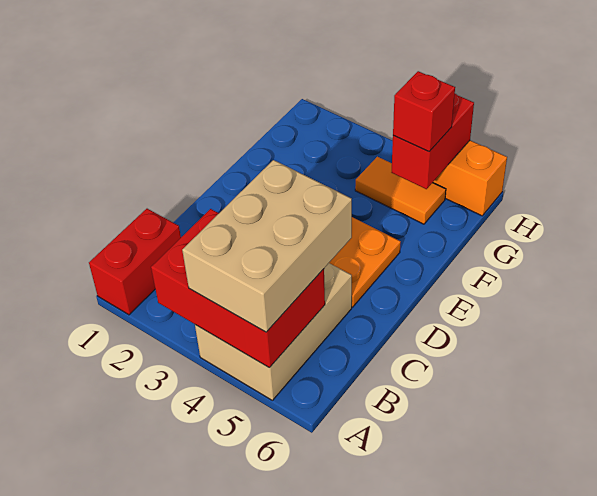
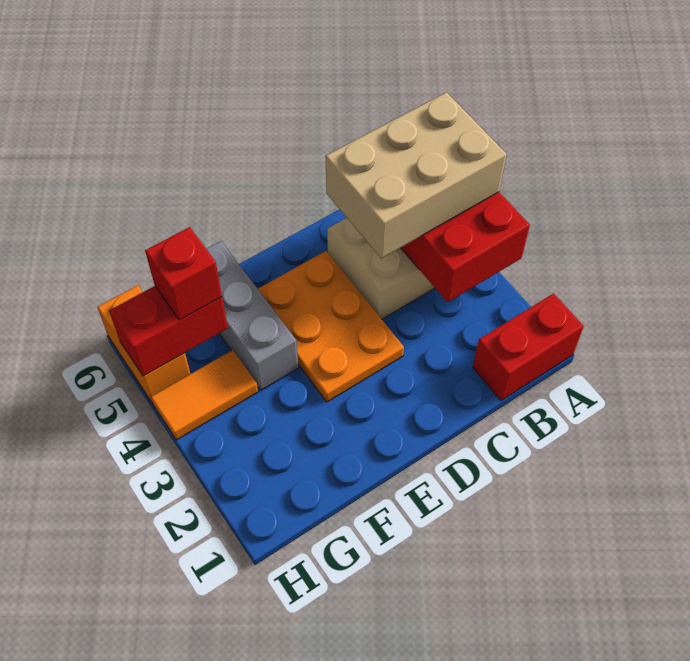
none -> grey 1x3 brick [207,241,298,391]
orange 1x2 tile [355,157,446,224] -> orange 1x2 tile turned to [151,350,258,440]

